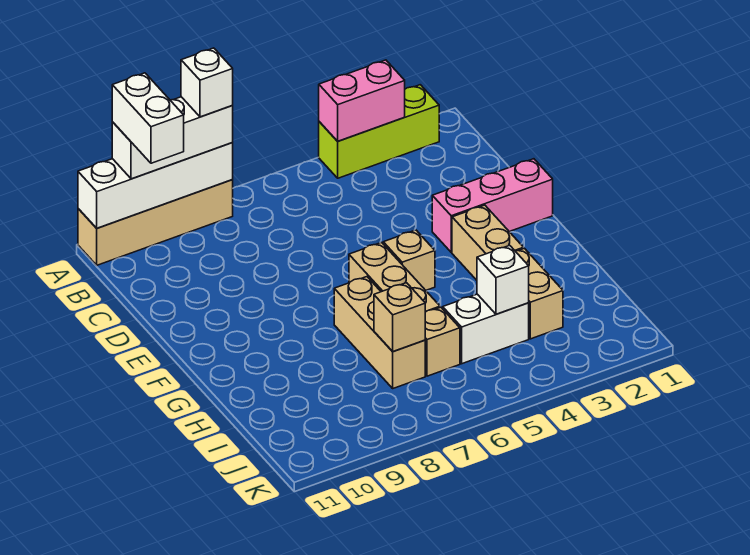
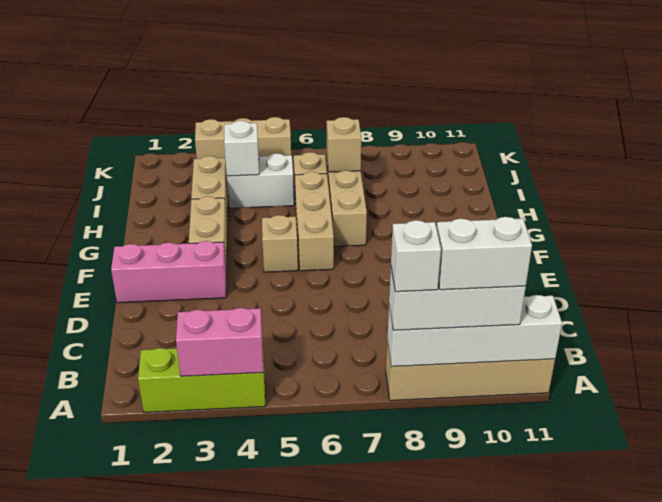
white 1x2 brick [112,73,184,163] -> white 1x2 brick turned to [437,217,532,290]
none -> tan 1x3 brick [195,117,291,159]

